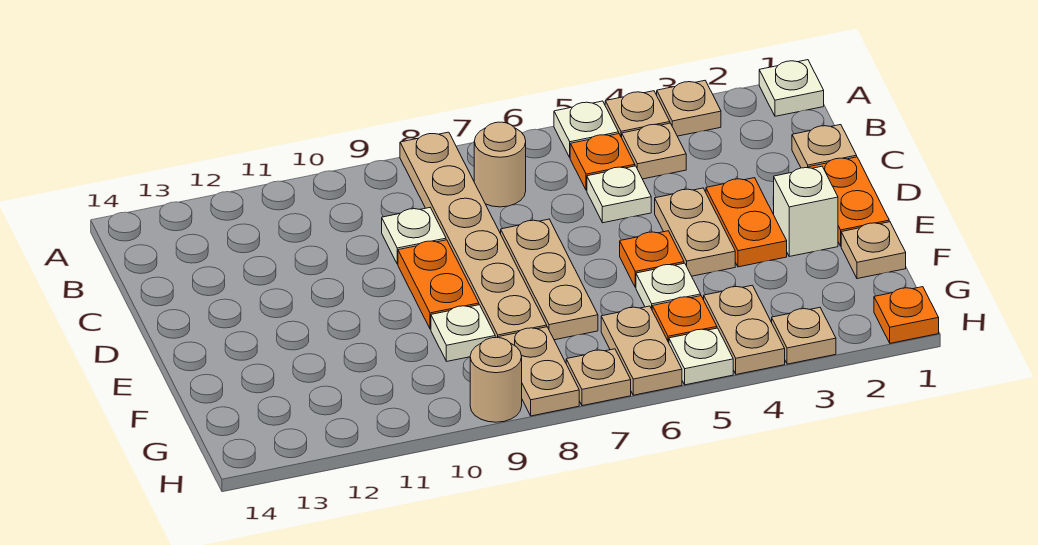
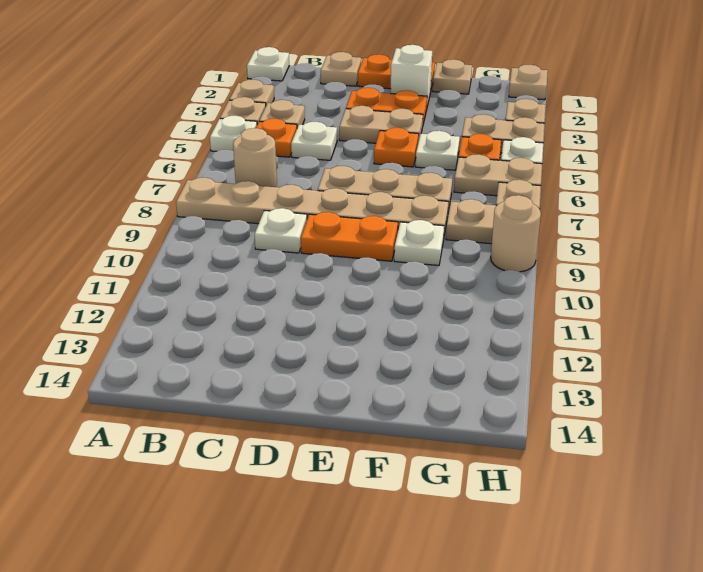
orange 1x1 plate [874,287,939,343] -> tan 1x1 plate [509,65,548,100]

